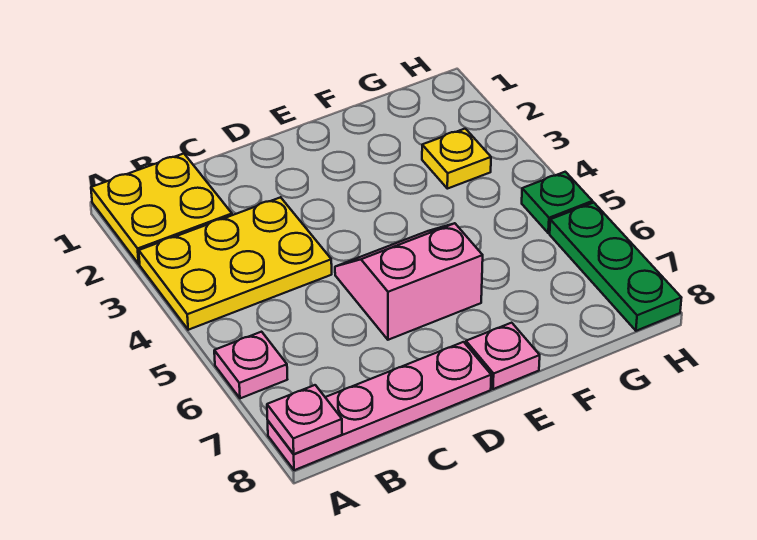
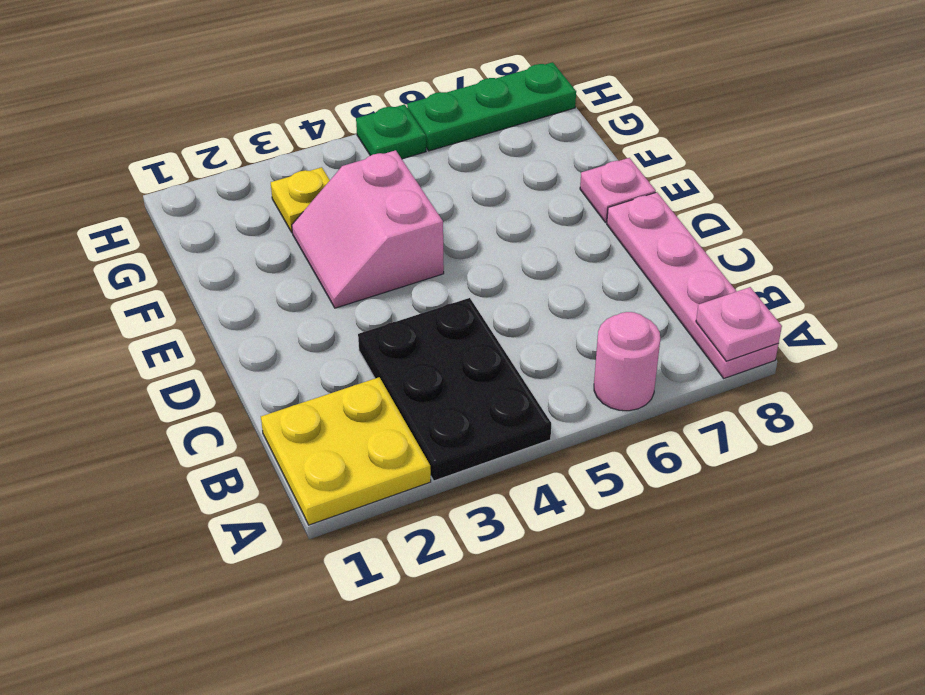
yellow 2x3 plate [139,197,332,330] -> black 2x3 plate [358,298,551,481]
pink 1x1 plate [214,332,287,398] -> pink 1x1 round brick [594,312,660,411]
pink 2x2 slope [335,223,483,340] -> pink 2x2 slope moved to [292,150,444,308]

